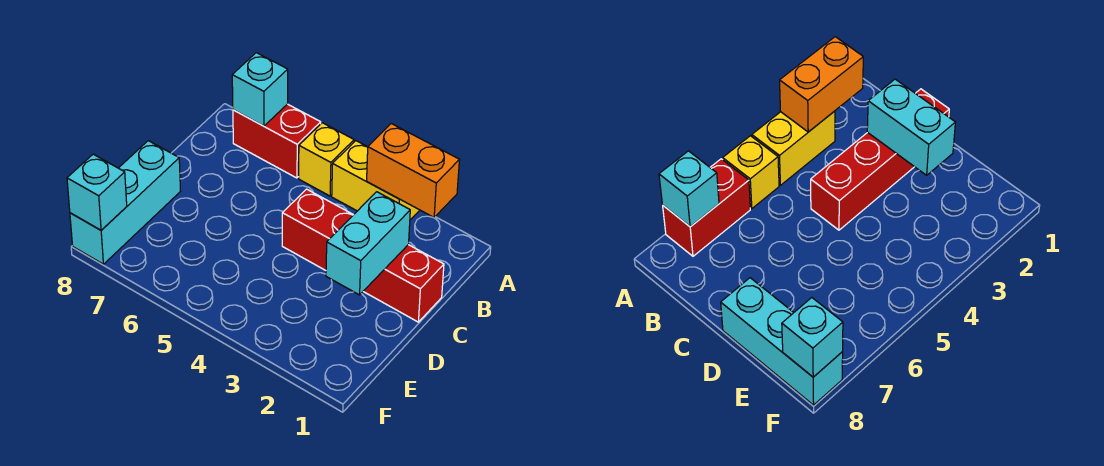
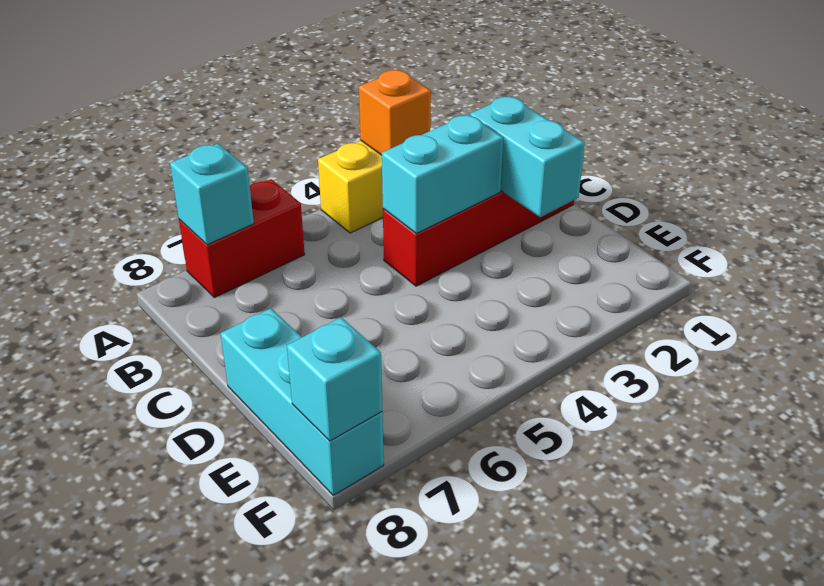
orange 1x2 brick [367,124,459,218] -> orange 1x1 brick [359,70,431,155]
yellow 1x1 brick [299,123,354,196] -> none
none -> cyan 1x2 brick [382,115,503,233]

